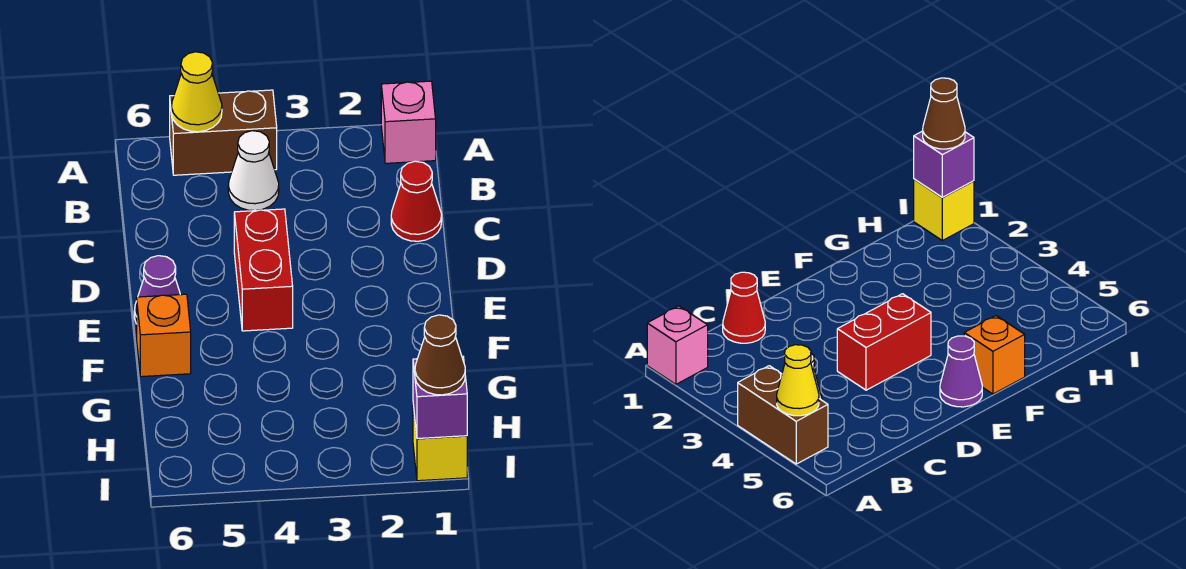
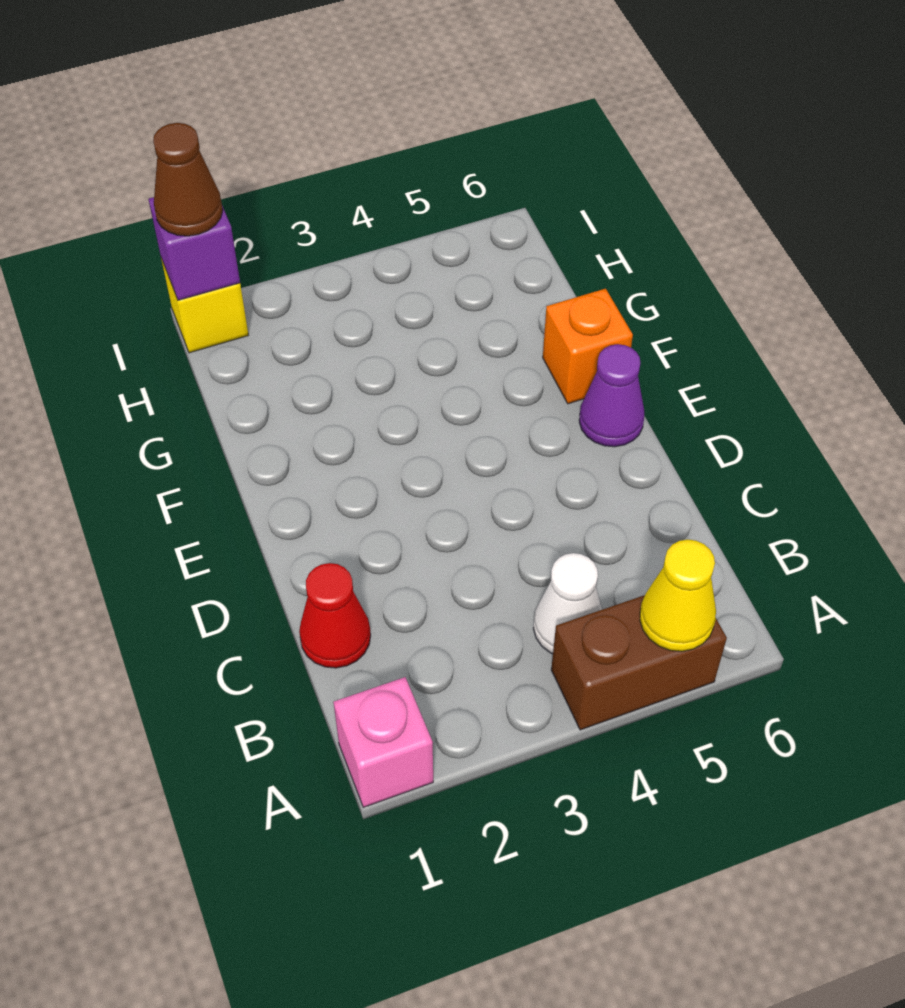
red 1x2 brick [234,209,293,331] -> none

